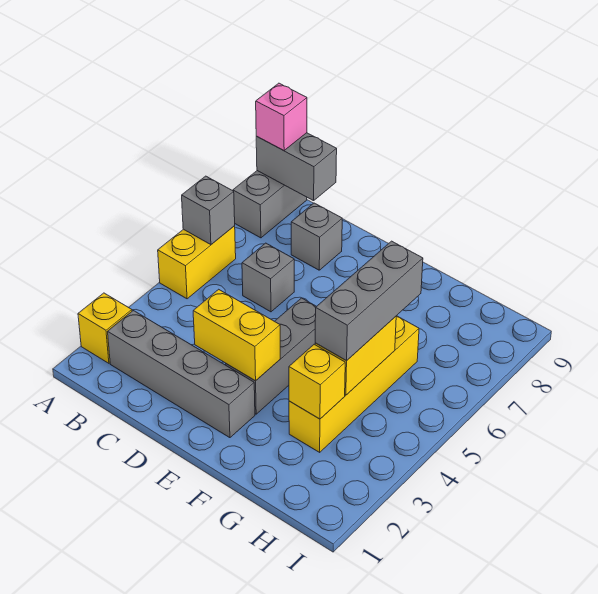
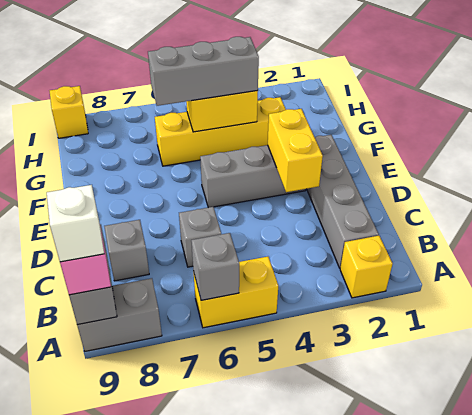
none -> white 1x1 brick [47,185,104,262]
yellow 1x1 brick [289,344,345,419] -> yellow 1x1 brick moved to [50,86,88,138]

